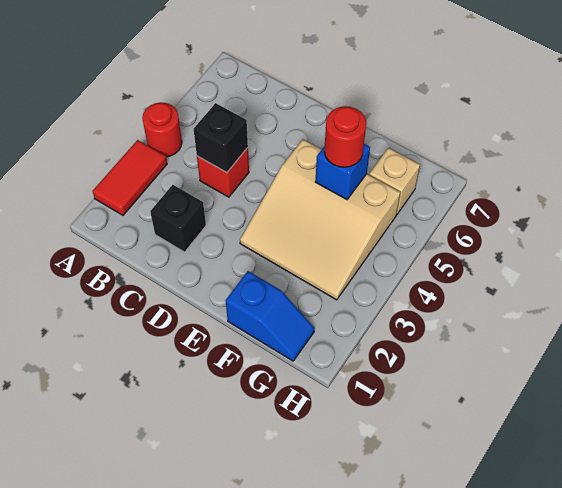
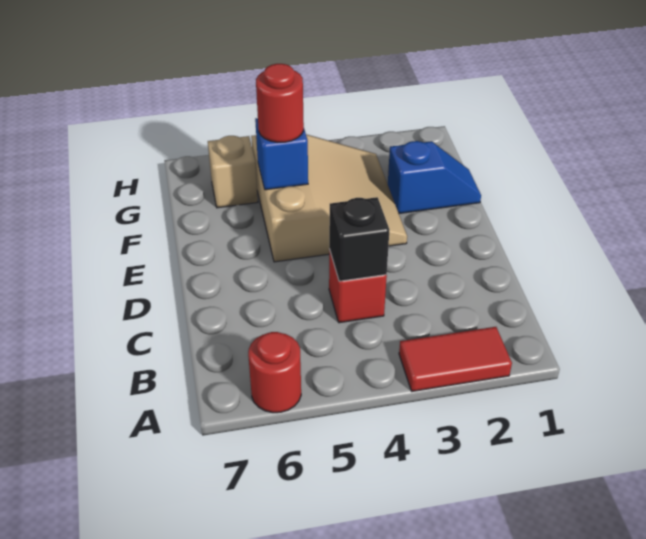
red 1x1 round brick [142,102,182,157] -> red 1x1 round brick moved to [248,332,301,413]
black 1x1 brick [150,185,206,252] -> none
blue 1x2 slope [226,271,315,361] -> blue 1x2 slope turned to [388,141,481,213]

